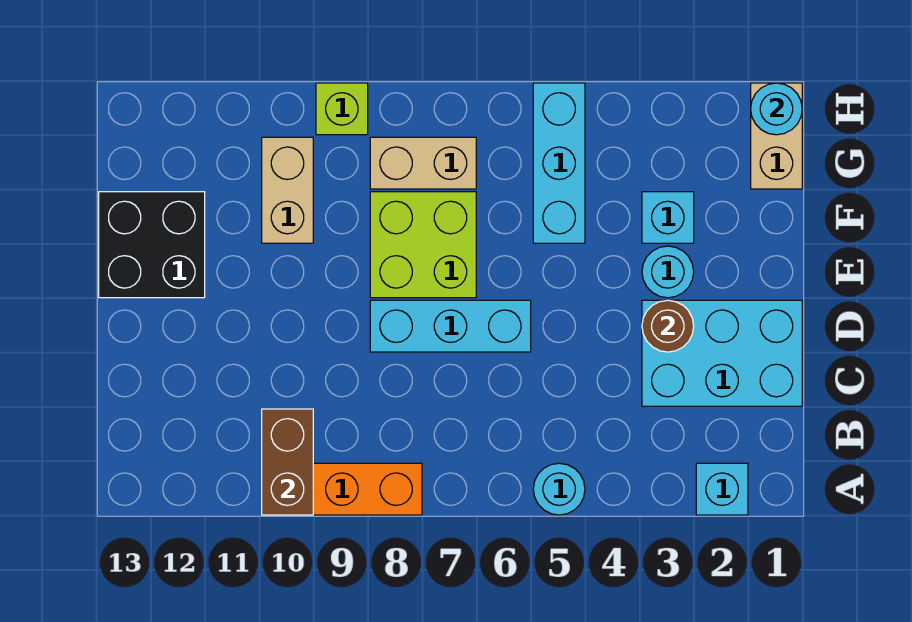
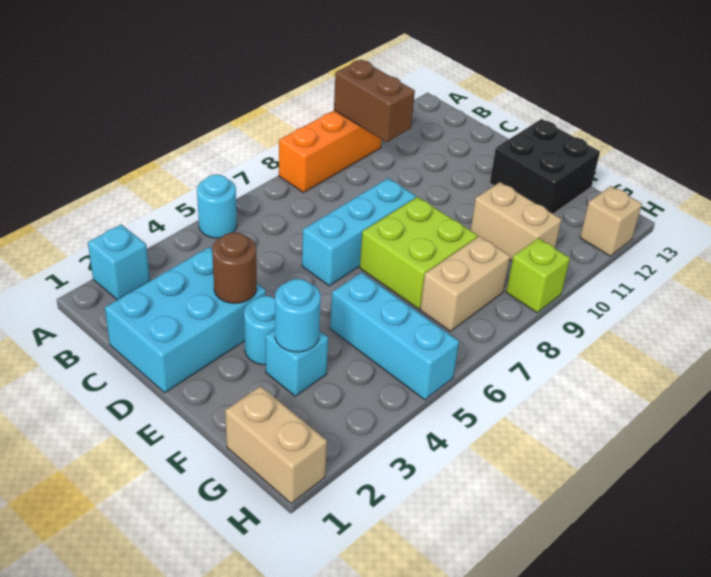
cyan 1x1 round brick [751,83,802,135] -> cyan 1x1 round brick moved to [275,279,321,352]
none -> tan 1x1 brick [580,186,642,256]

